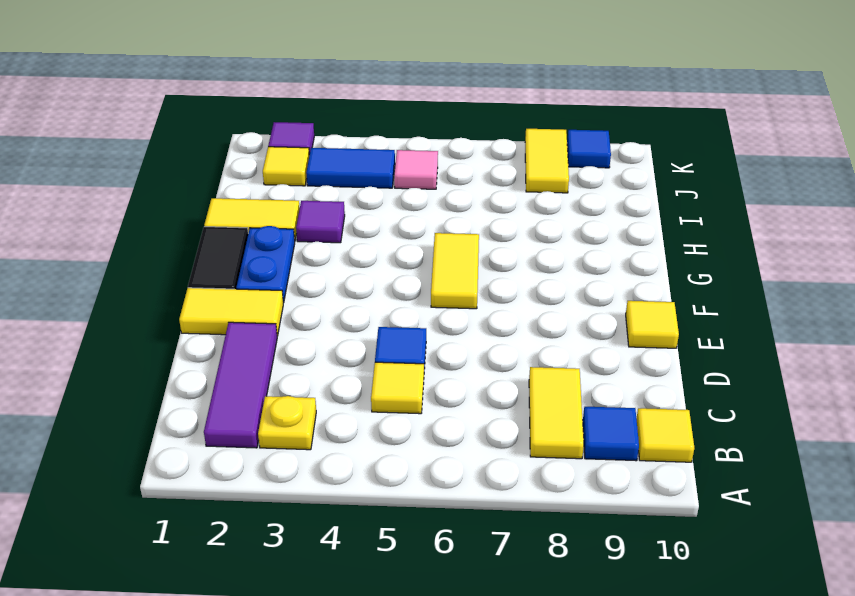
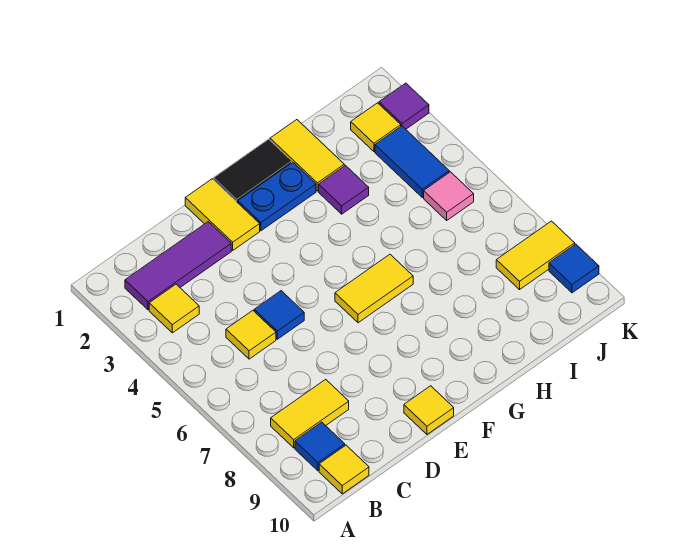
yellow 1x1 plate [258,396,316,450] -> yellow 1x1 tile [149,284,199,333]

